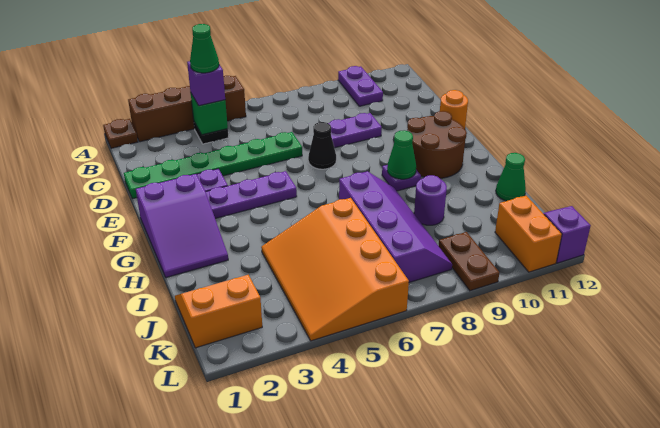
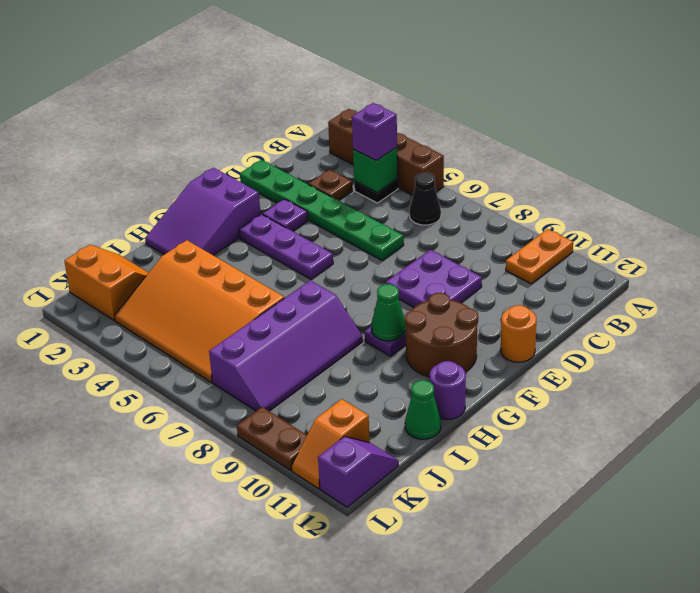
brown 1x1 plate [103,119,138,148] -> brown 1x1 plate moved to [308,170,352,200]
purple 1x2 plate [338,66,383,106] -> orange 1x2 plate [506,229,573,284]
green 1x1 cone [190,24,219,73] -> none
purple 1x2 plate [328,113,382,148] -> purple 2x2 plate [386,250,482,307]
black 1x1 cone [308,122,336,169] -> black 1x1 cone moved to [410,172,441,225]
orange 3x4 slope [261,198,409,341] -> orange 3x4 slope turned to [115,240,284,382]
purple 1x1 round brick [414,175,447,225] -> purple 1x1 round brick moved to [430,361,466,419]
brown 1x2 plate [439,232,500,291] -> brown 1x2 plate turned to [237,407,307,470]
orange 1x2 brick [495,196,562,272] -> orange 1x2 slope [292,399,370,489]

